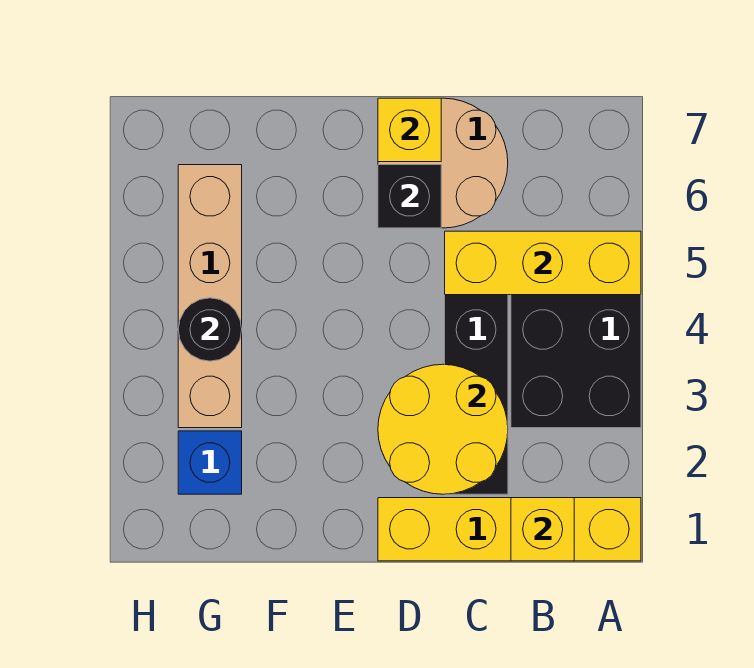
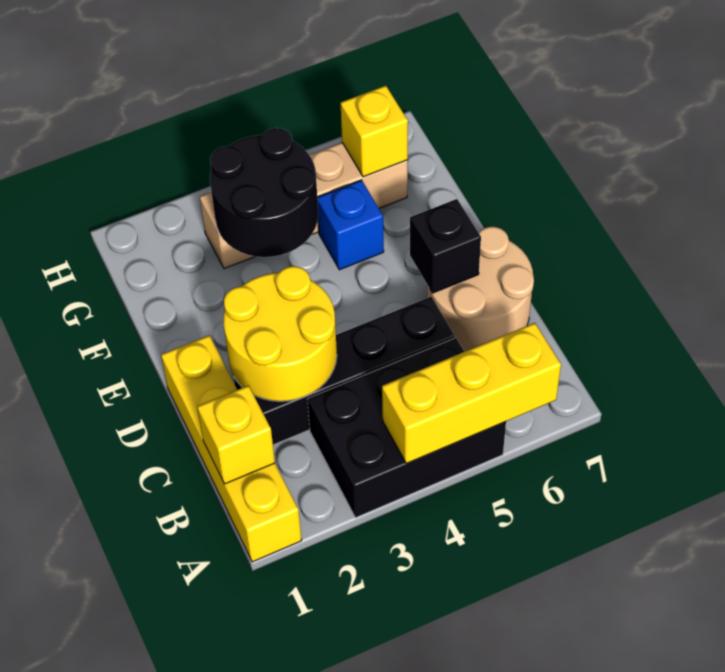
yellow 1x3 brick [445,231,641,295] -> yellow 1x3 brick turned to [382,323,561,463]
yellow 1x1 brick [378,98,441,162] -> yellow 1x1 brick moved to [341,86,408,177]
blue 1x1 brick [178,431,242,494] -> blue 1x1 brick moved to [317,180,384,270]
black 1x1 round brick [178,298,242,361] -> black 2x2 round brick [210,128,318,257]

